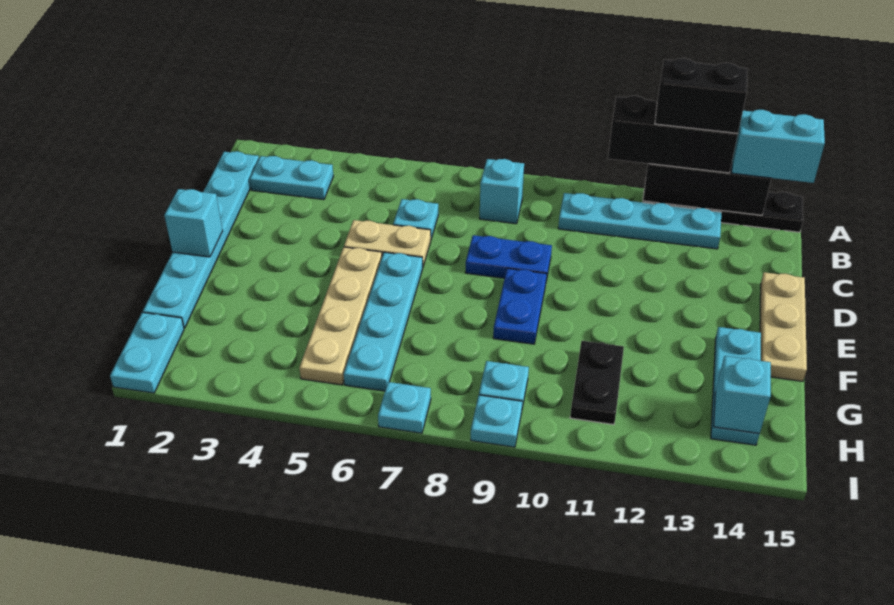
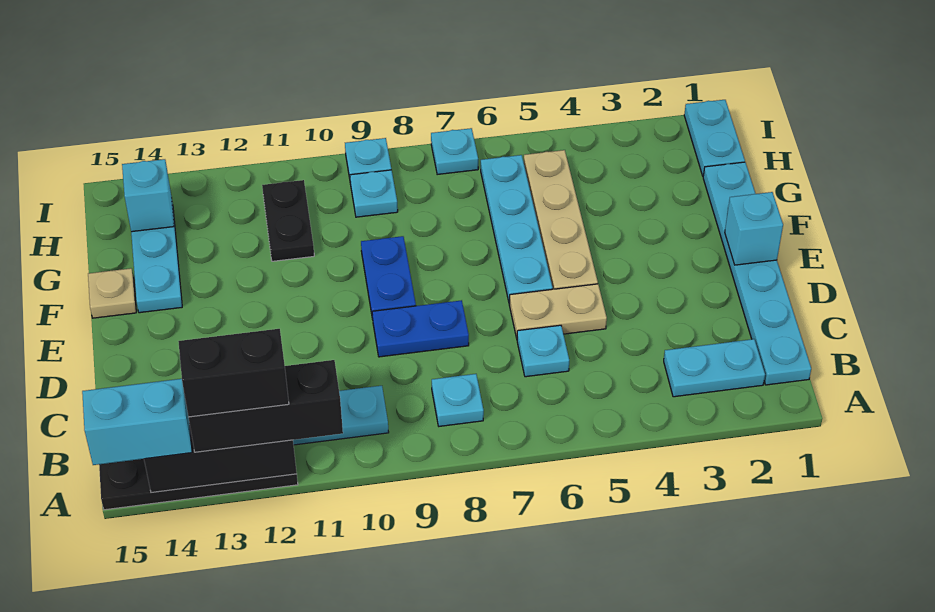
cyan 1x1 brick [480,159,524,224] -> cyan 1x1 plate [432,374,484,426]
tan 1x3 plate [760,272,807,381] -> tan 1x1 plate [88,268,136,318]

